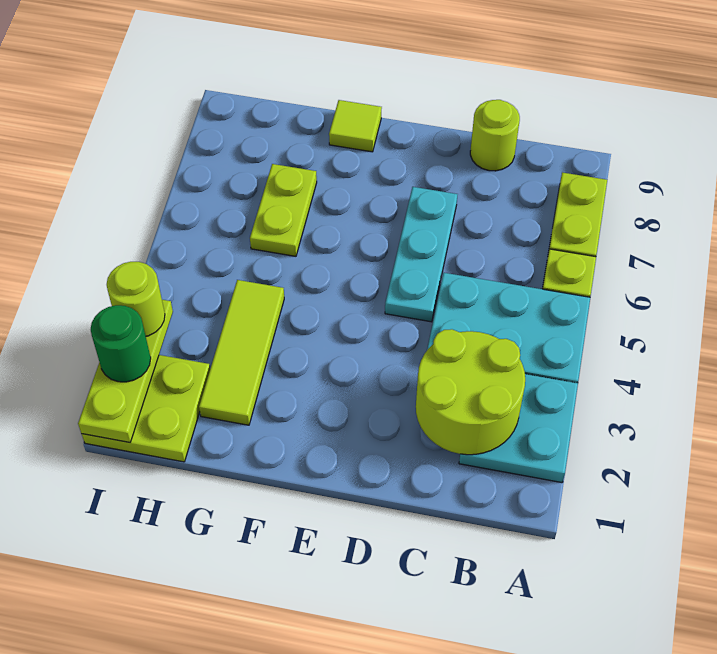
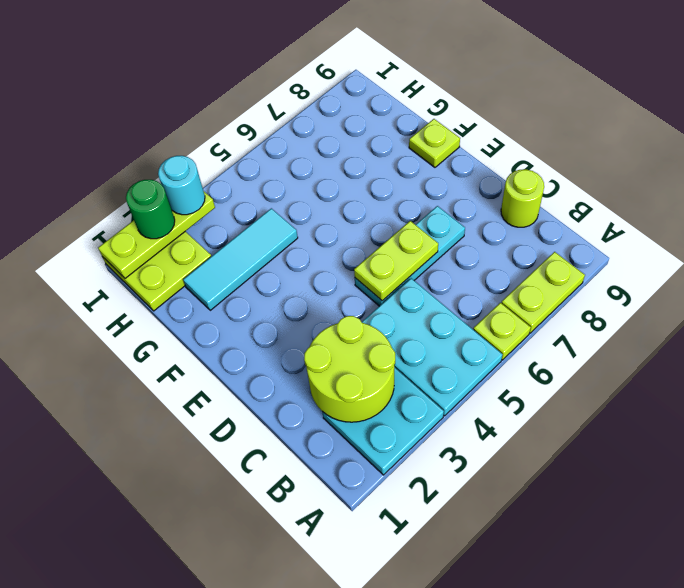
lime 1x1 tile [329,100,382,152] -> lime 1x1 plate [409,119,460,167]
lime 1x3 tile [199,280,284,425] -> cyan 1x3 tile [183,208,298,310]
lime 1x2 plate [250,164,317,256] -> lime 1x2 plate moved to [354,221,438,301]
lime 1x1 round brick [107,262,165,336] -> cyan 1x1 round brick [158,156,205,215]

